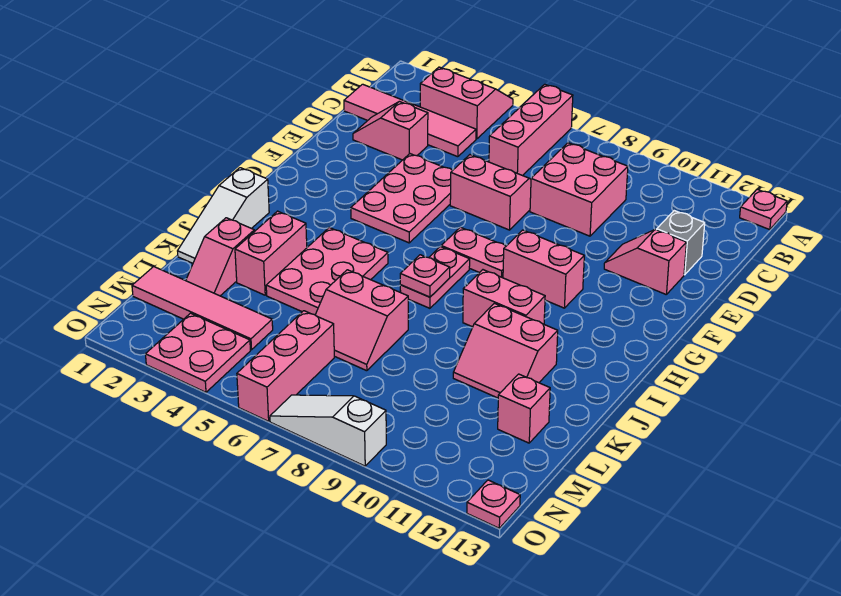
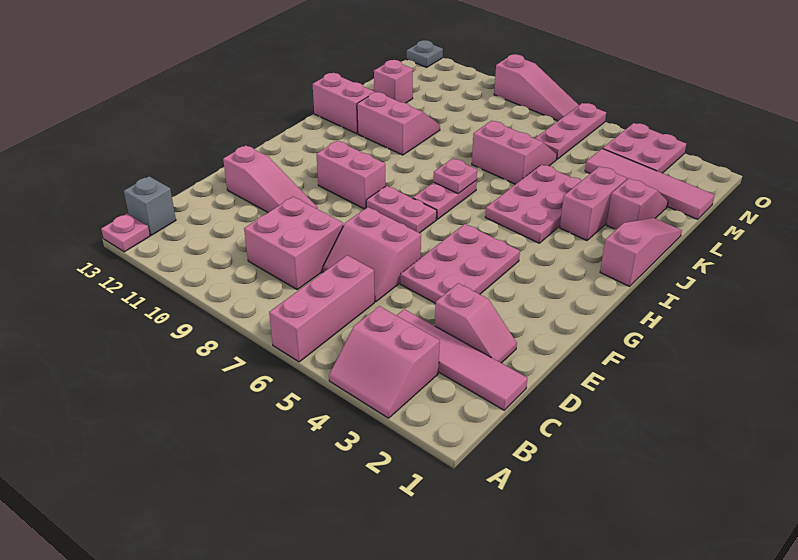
grey 1x1 brick [657,211,705,275] -> grey 1x1 brick moved to [124,176,176,235]
pink 1x2 slope [604,230,687,294] -> pink 1x3 slope [223,145,317,212]
white 1x3 slope [178,168,269,263] -> pink 1x3 slope [600,218,682,286]
pink 1x2 brick [463,270,545,327] -> pink 1x2 brick moved to [313,73,375,134]
pink 1x3 brick [237,311,334,421] -> pink 1x3 plate [535,103,606,159]
white 1x3 slope [270,395,386,466] -> pink 1x3 slope [494,54,579,121]
pink 1x1 plate [467,480,520,528] -> grey 1x1 plate [407,40,443,67]

